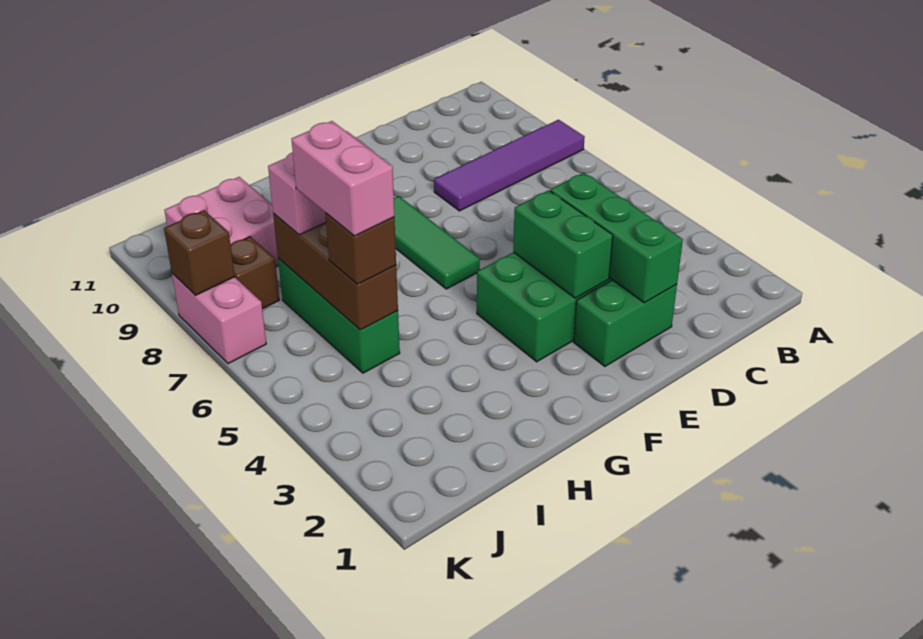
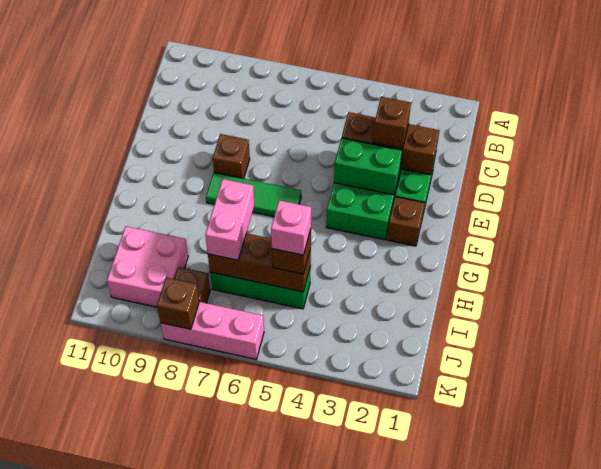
purple 1x4 tile [434,120,585,211] -> none
green 1x3 brick [550,173,683,303] -> brown 1x3 brick [342,112,440,175]
none -> brown 1x1 brick [373,97,411,149]
none -> brown 1x1 brick [213,134,250,178]
none -> brown 1x1 brick [387,197,425,246]
pink 1x2 brick [292,121,394,236] -> pink 1x1 brick [271,200,311,255]
pink 1x2 brick [172,273,266,364] -> pink 1x3 brick [161,302,264,359]

